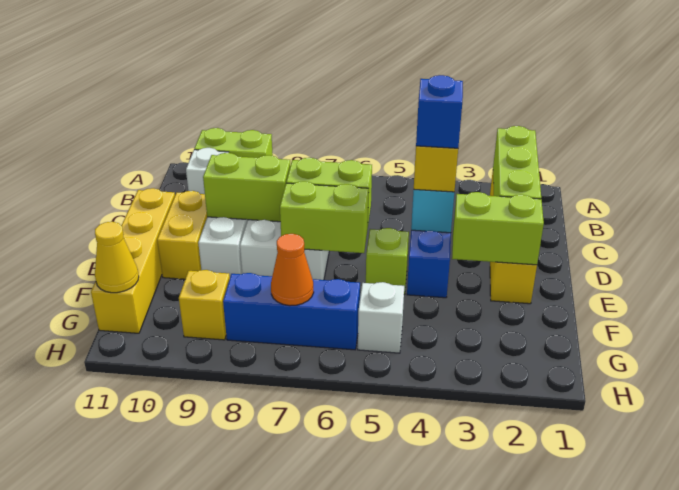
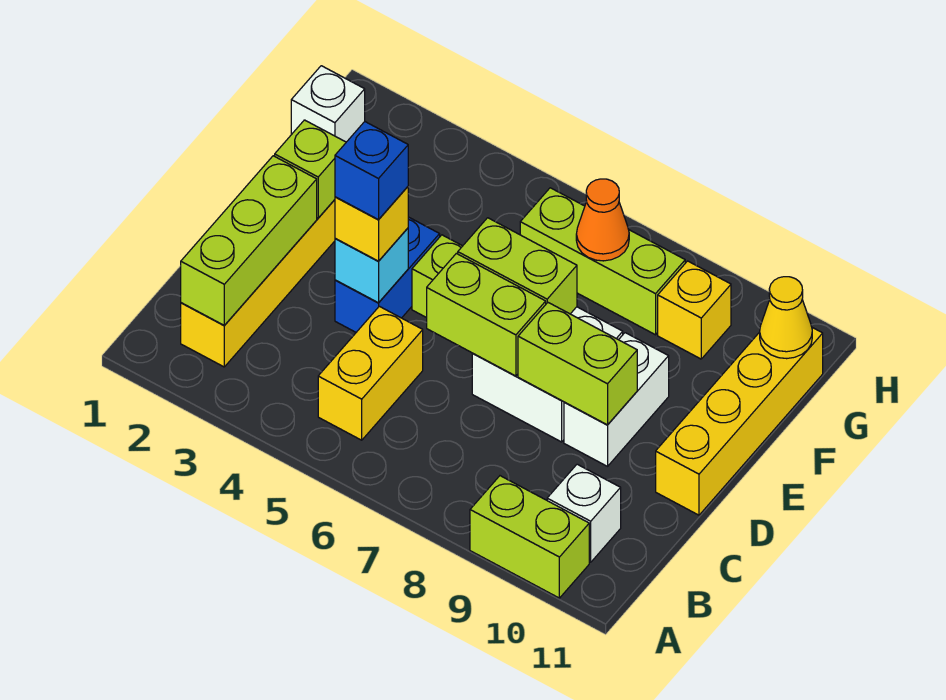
yellow 1x2 brick [157,191,207,279] -> yellow 1x2 brick moved to [318,306,423,440]
lime 1x2 brick [452,192,544,265] -> lime 1x1 brick [275,120,346,218]
white 1x1 brick [358,282,404,353] -> white 1x1 brick moved to [291,66,365,142]
blue 1x3 brick [223,273,360,350] -> lime 1x3 brick [520,188,685,335]

